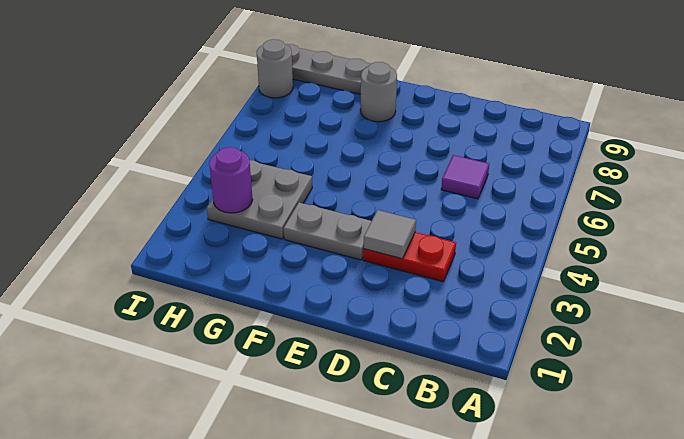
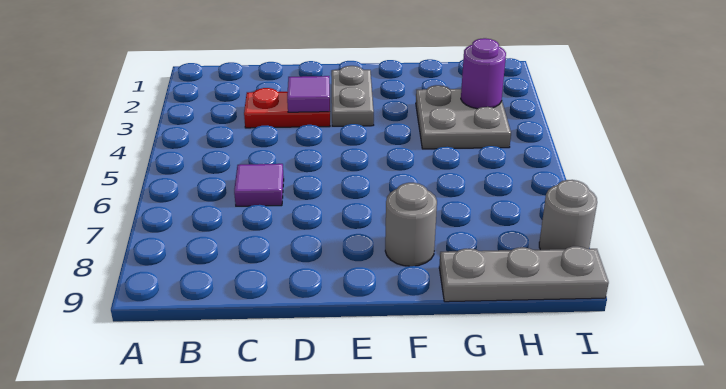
grey 1x1 tile [364,210,416,259] -> purple 1x1 tile [287,76,330,112]
grey 1x2 plate [284,203,371,260] -> grey 1x2 plate turned to [332,66,374,126]

